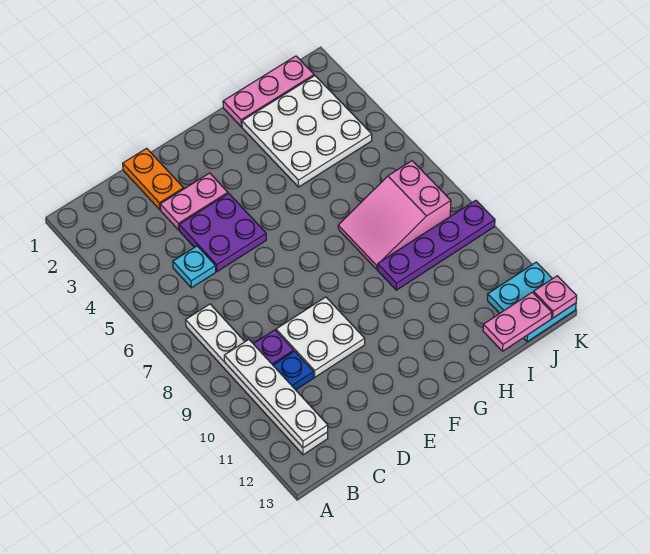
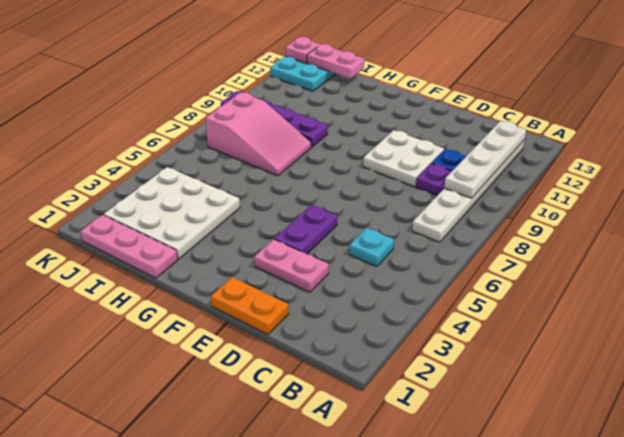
orange 1x2 plate [123,148,184,210] -> orange 1x2 plate turned to [211,277,289,334]
purple 2x2 plate [179,193,266,271] -> purple 1x2 plate [275,205,337,254]

